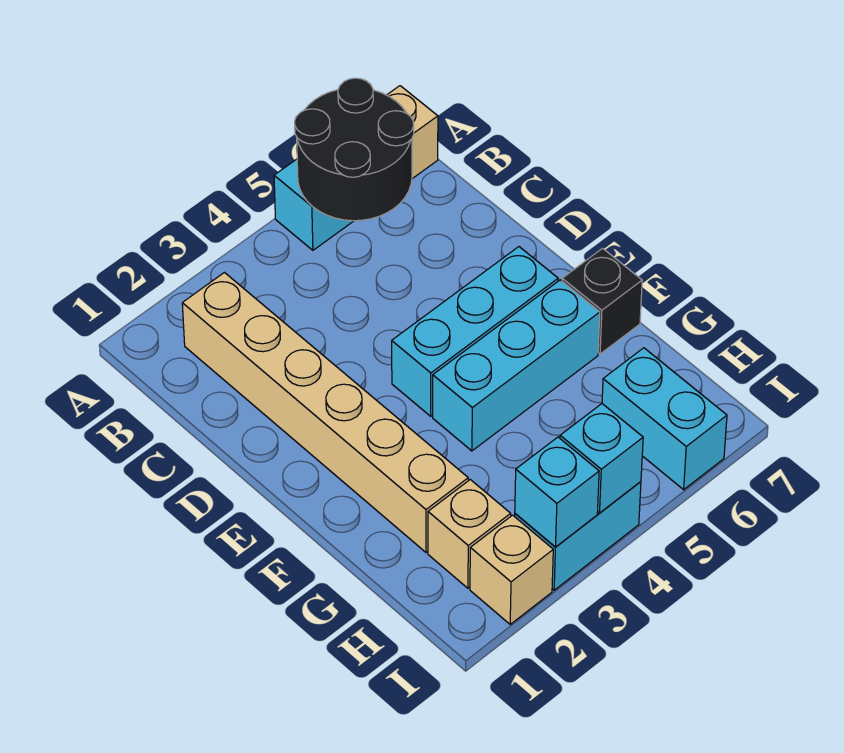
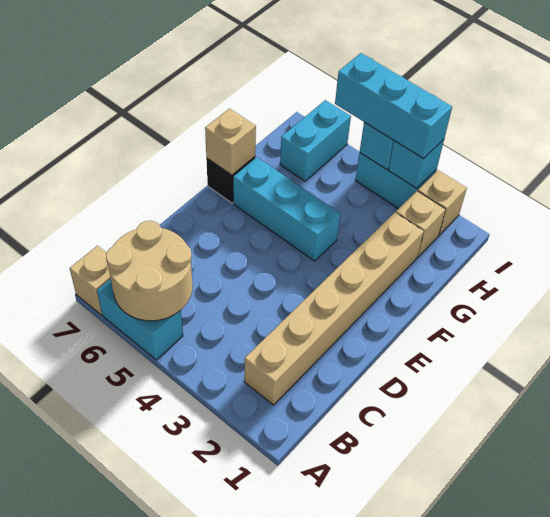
black 2x2 round brick [295,78,414,221] -> tan 2x2 round brick [106,221,193,321]
cyan 1x3 brick [392,247,558,416] -> cyan 1x3 brick moved to [335,53,452,158]
none -> tan 1x1 brick [205,109,256,175]

